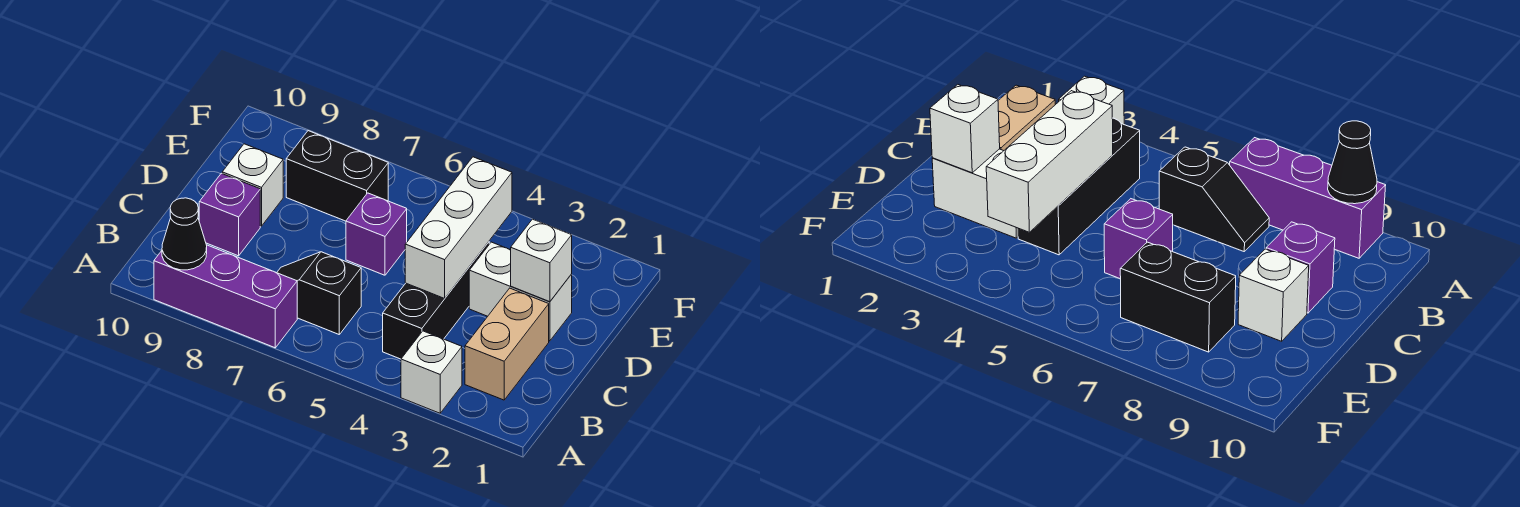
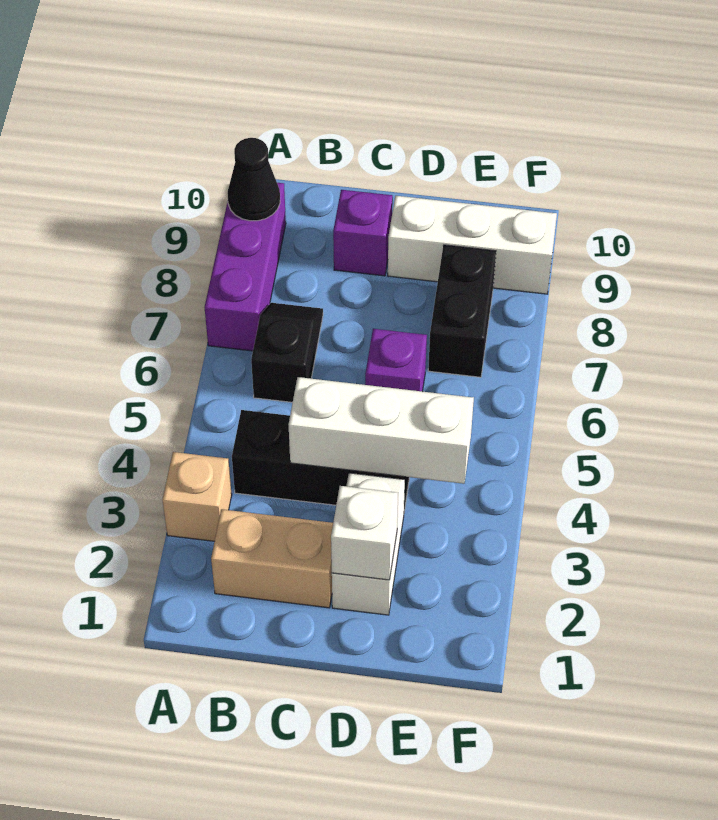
white 1x1 brick [401,331,462,413] -> tan 1x1 brick [163,452,232,541]
white 1x1 brick [222,144,283,226] -> white 1x3 brick [388,196,557,294]

